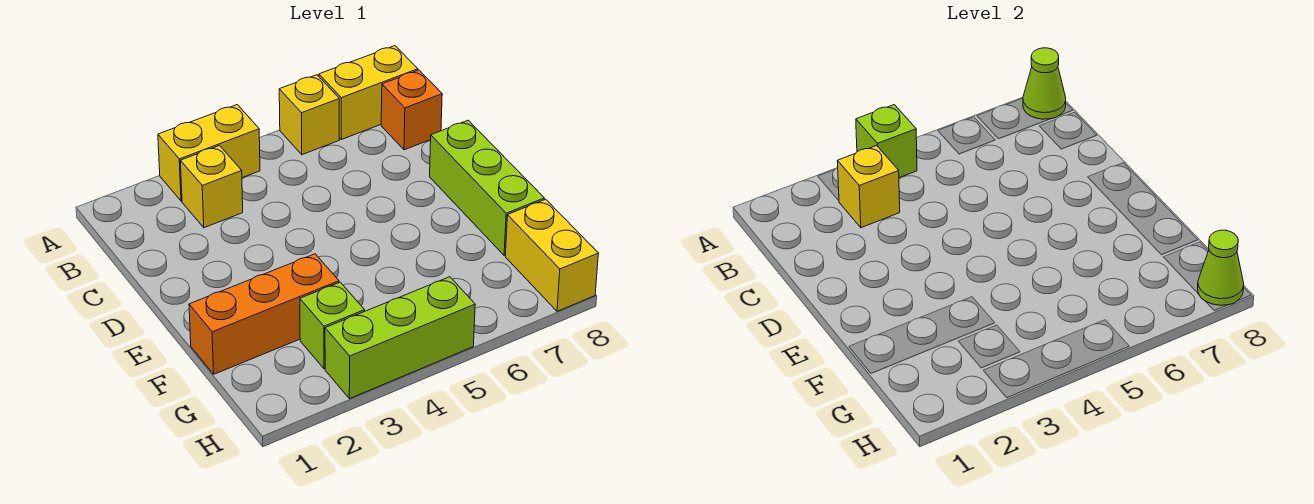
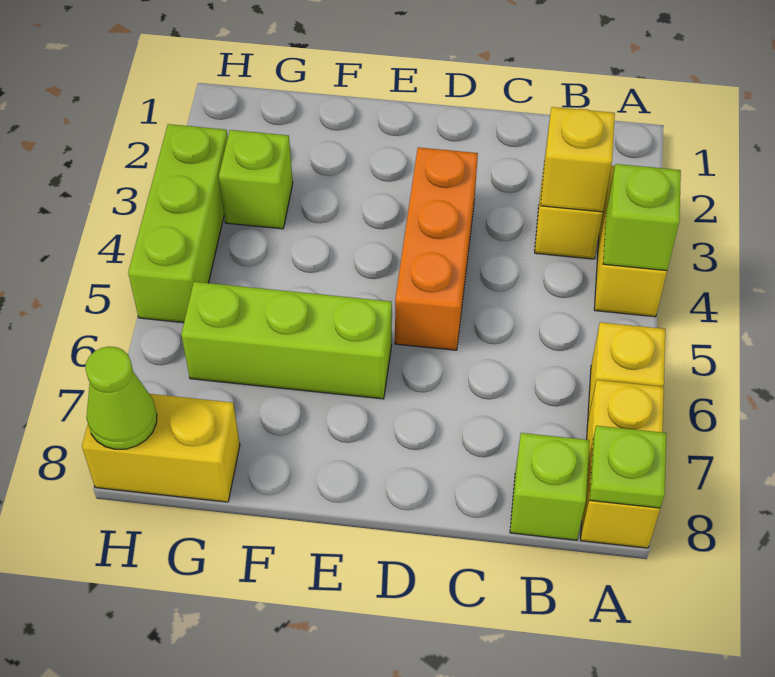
lime 1x1 cone [1023,48,1066,119] -> lime 1x1 plate [590,426,666,508]
orange 1x1 brick [381,70,442,150] -> lime 1x1 brick [510,433,589,540]
lime 1x3 brick [430,120,544,256] -> lime 1x3 brick moved to [181,282,392,399]
orange 1x3 brick [189,254,339,374] -> orange 1x3 brick moved to [395,147,478,350]

